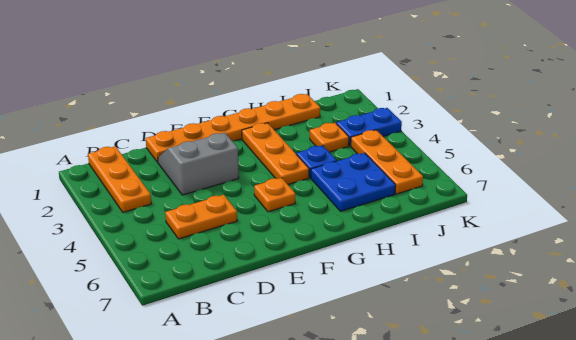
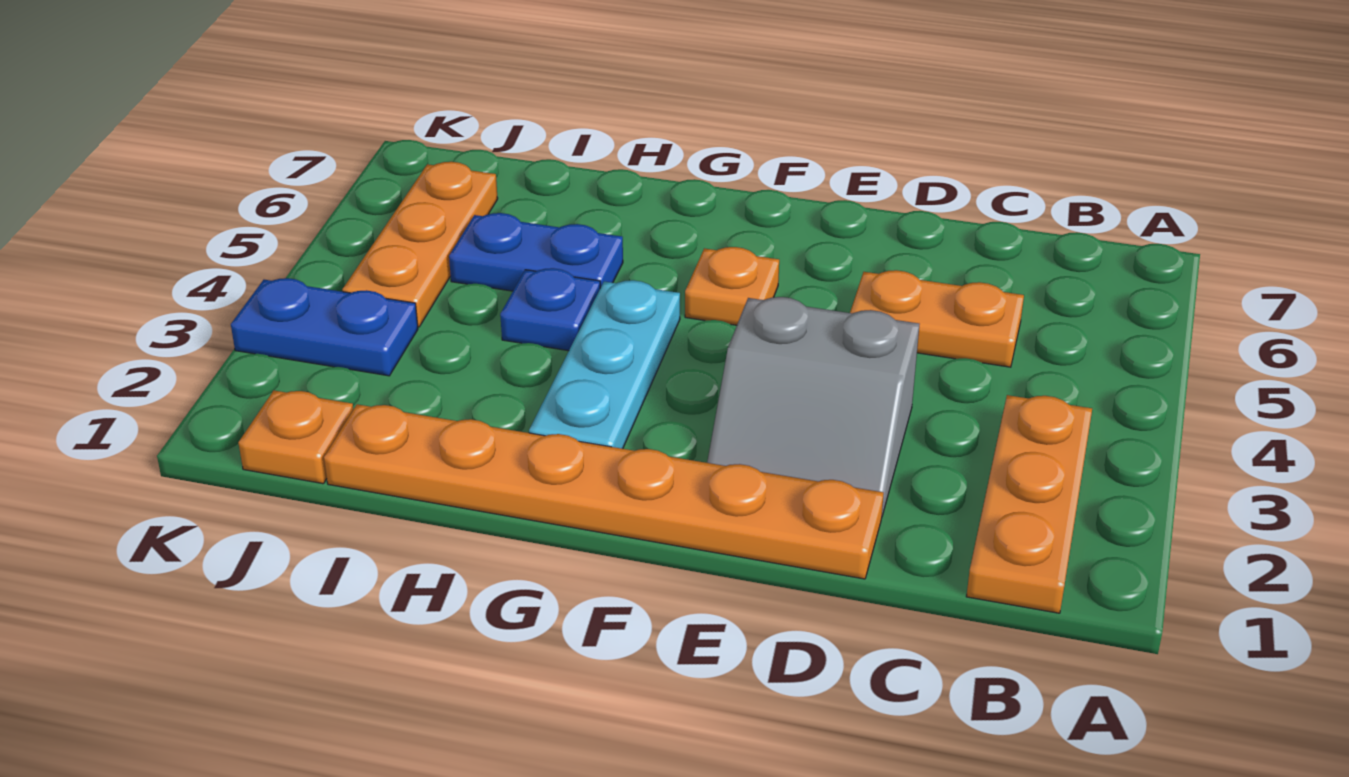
orange 1x3 plate [242,123,309,184] -> cyan 1x3 plate [529,280,680,449]
blue 2x2 plate [311,153,396,211] -> blue 1x2 plate [449,213,623,291]
orange 1x1 plate [310,123,349,152] -> orange 1x1 plate moved to [238,390,353,484]

